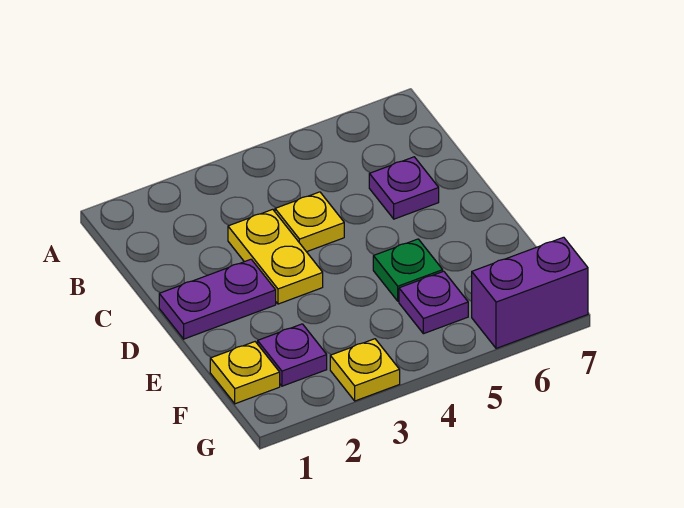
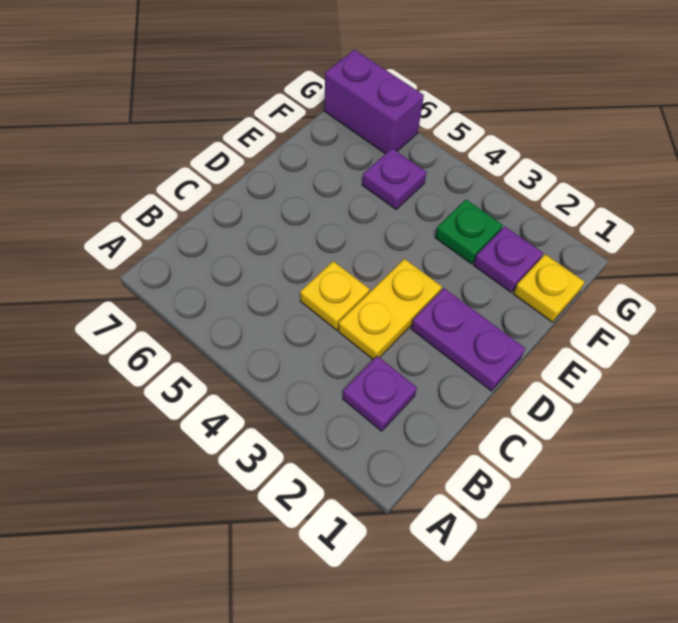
purple 1x1 plate [369,157,439,219] -> purple 1x1 plate moved to [343,356,417,431]
green 1x1 plate [373,239,443,301] -> green 1x1 plate moved to [435,200,503,264]
yellow 1x1 plate [330,339,400,401] -> none

